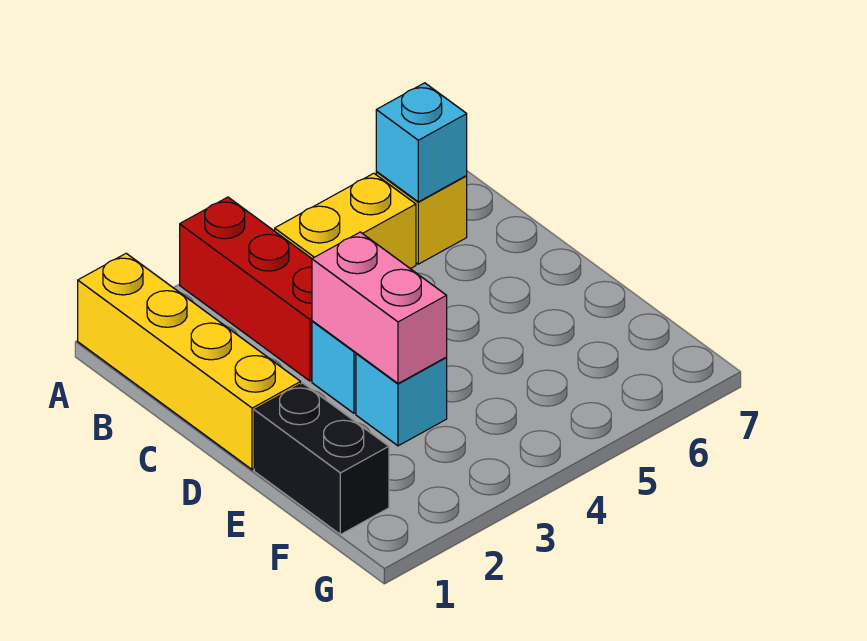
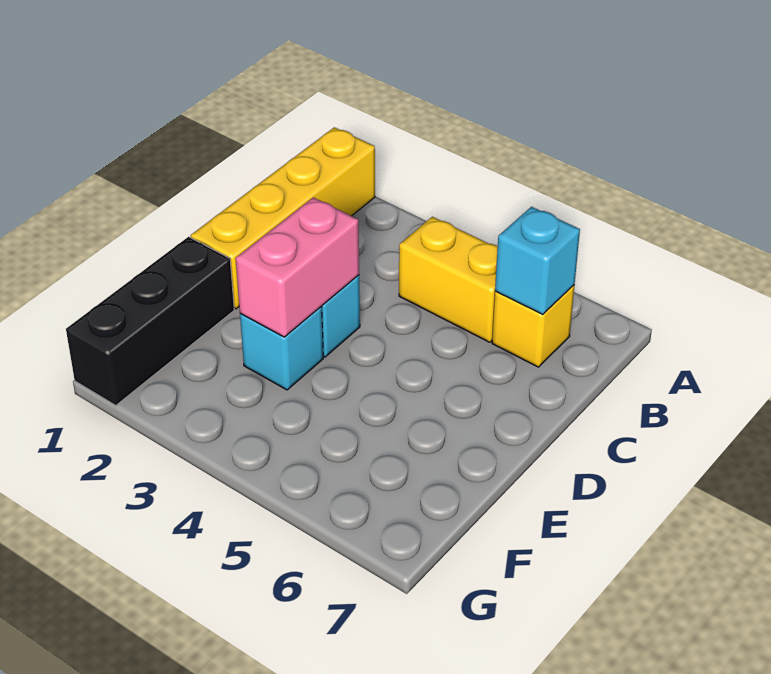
red 1x3 brick [180,197,312,381] -> none
black 1x2 brick [254,383,389,535] -> black 1x3 brick [66,237,234,406]

